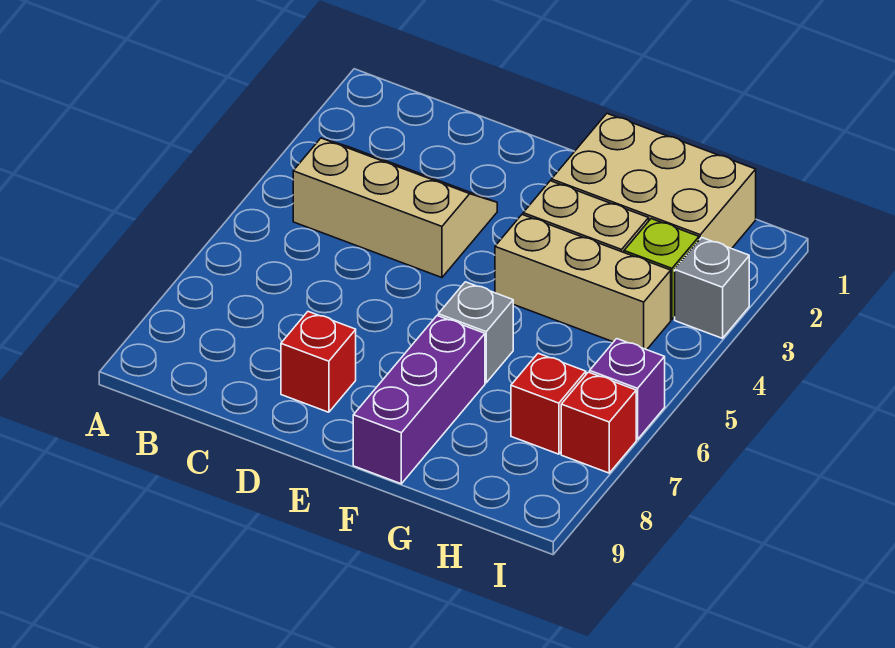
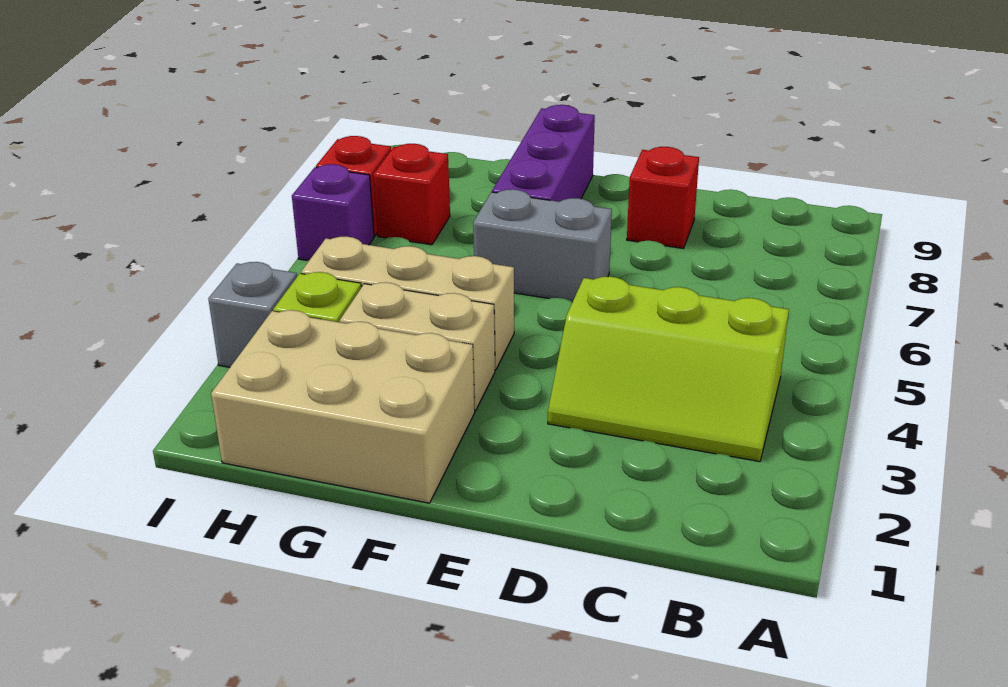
tan 2x3 slope [293,138,497,278] -> lime 2x3 slope [548,277,789,462]
grey 1x1 brick [438,282,513,383] -> grey 1x2 brick [473,189,612,302]

